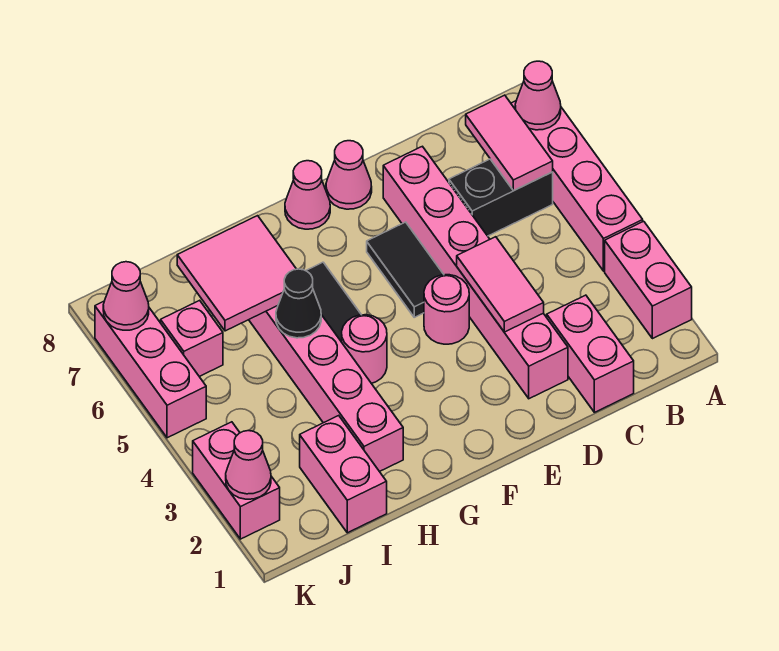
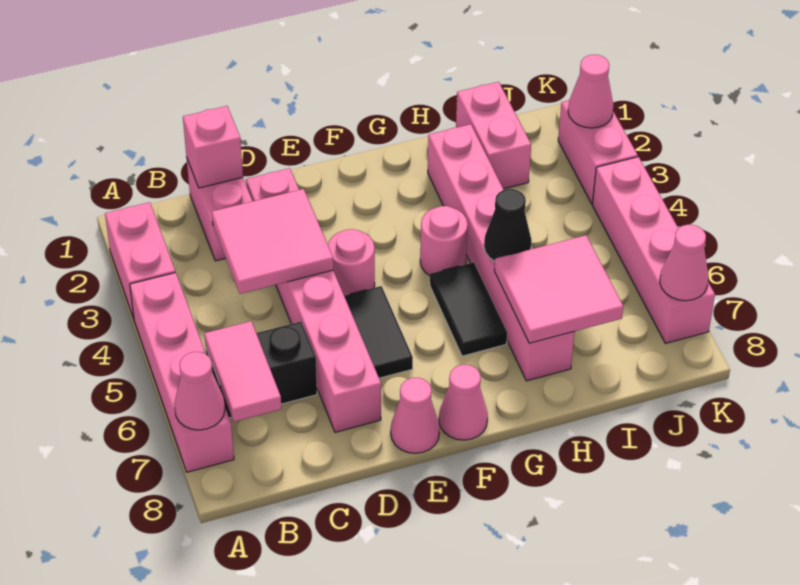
pink 1x2 tile [457,237,544,332] -> pink 2x2 tile [212,189,333,294]
pink 1x1 brick [161,300,223,377] -> pink 1x1 brick moved to [183,106,243,188]
pink 1x3 brick [95,301,206,438] -> pink 1x4 brick [592,157,715,343]

